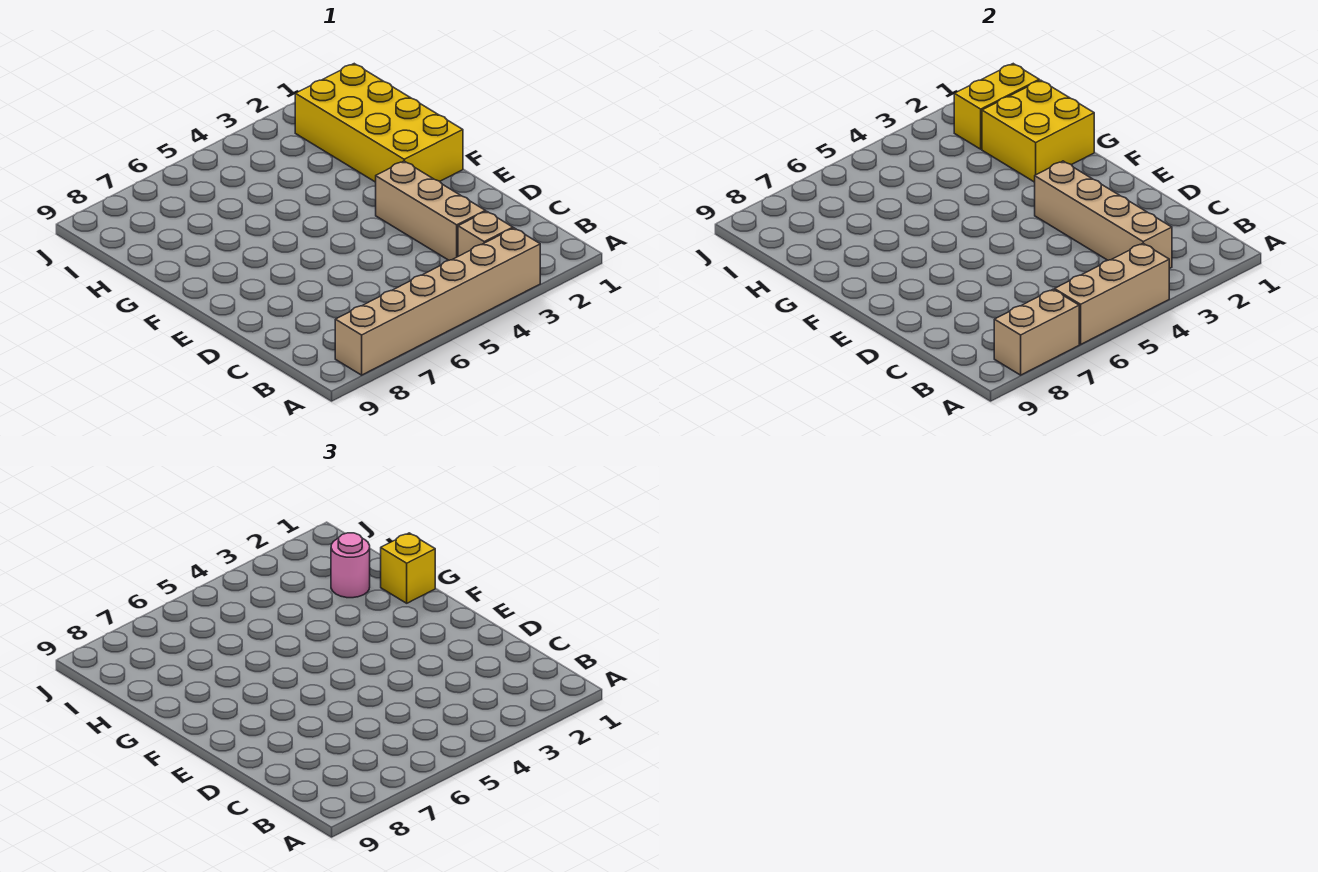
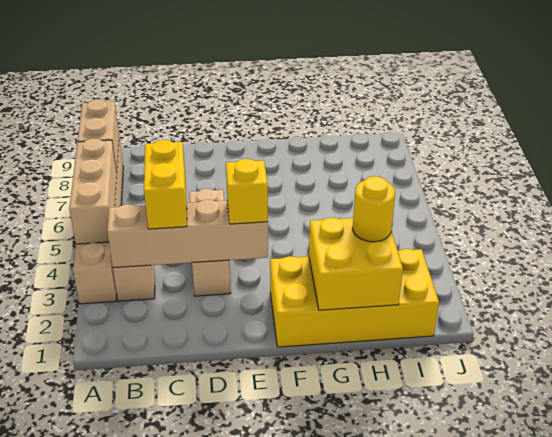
tan 1x3 brick [376,161,485,260] -> tan 1x3 brick turned to [189,189,231,296]
yellow 1x1 brick [381,533,435,603] -> yellow 1x1 brick moved to [226,159,268,224]
pink 1x1 round brick [331,533,370,598] -> yellow 1x1 round brick [353,176,395,242]
yellow 1x2 brick [954,64,1039,149] -> yellow 1x2 brick moved to [144,140,187,229]

